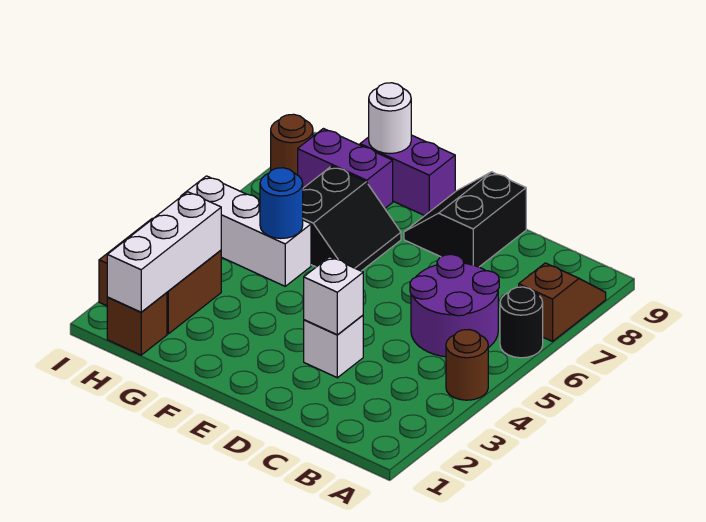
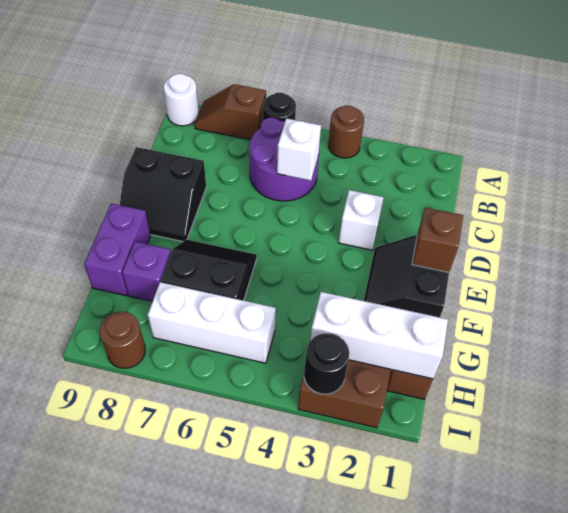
white 1x1 brick [304,257,363,335] -> white 1x1 brick moved to [277,118,321,181]
none -> black 2x2 slope [364,235,449,317]
none -> brown 1x1 brick [412,207,463,272]
white 1x3 brick [181,176,311,286] -> white 1x3 brick turned to [148,282,276,363]
blue 1x1 round brick [260,168,303,238] -> none
purple 1x2 brick [298,129,393,208] -> purple 1x1 brick [122,242,171,301]
white 1x1 round brick [369,83,411,154] -> white 1x1 round brick moved to [164,74,199,126]
none -> black 1x1 round brick [304,333,349,394]

